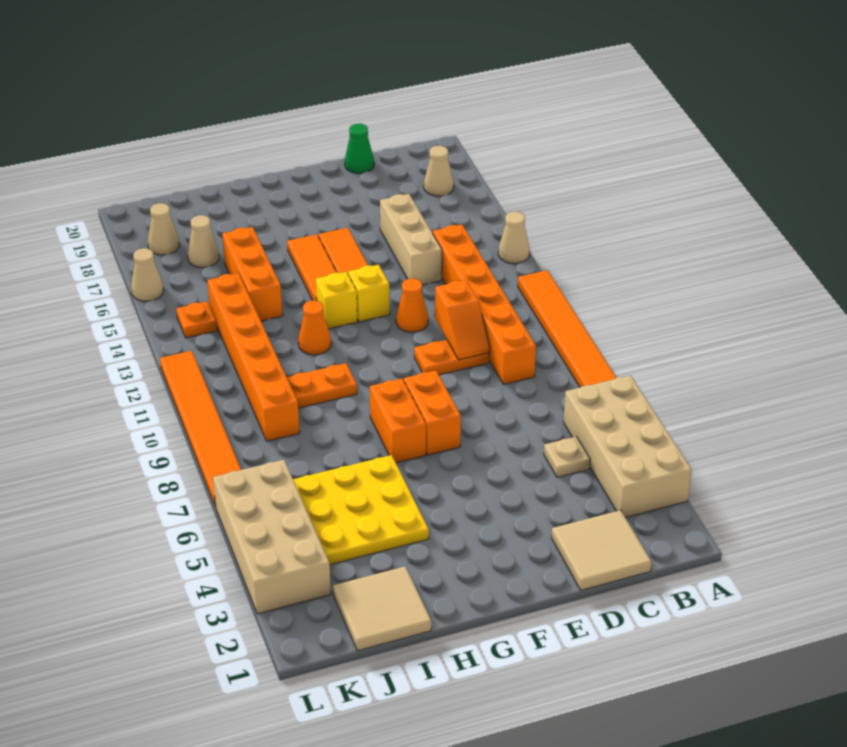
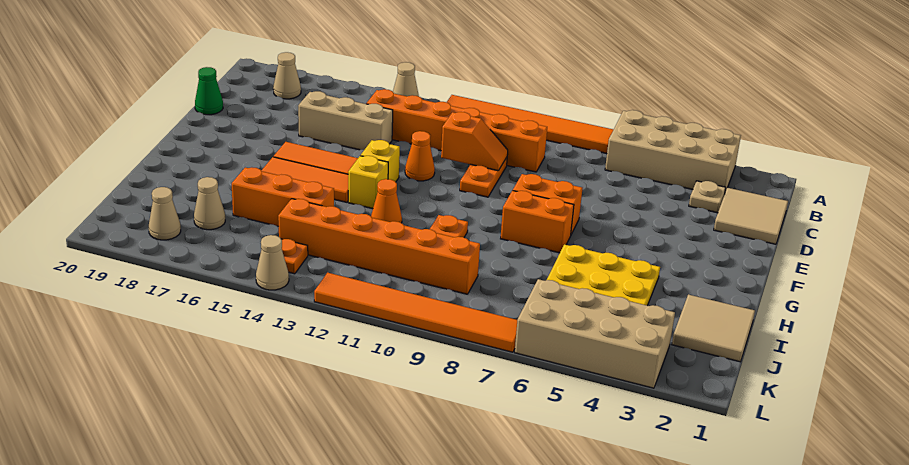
tan 1x1 plate [544,436,590,478] -> tan 1x1 plate moved to [689,181,726,213]
tan 1x1 cone [131,248,164,301] -> tan 1x1 cone moved to [256,235,289,290]

